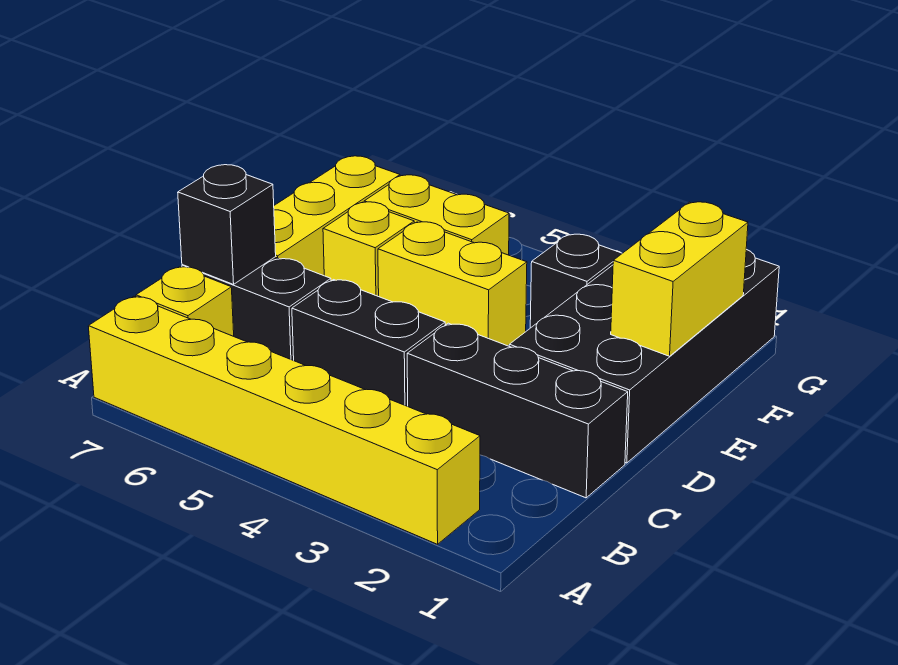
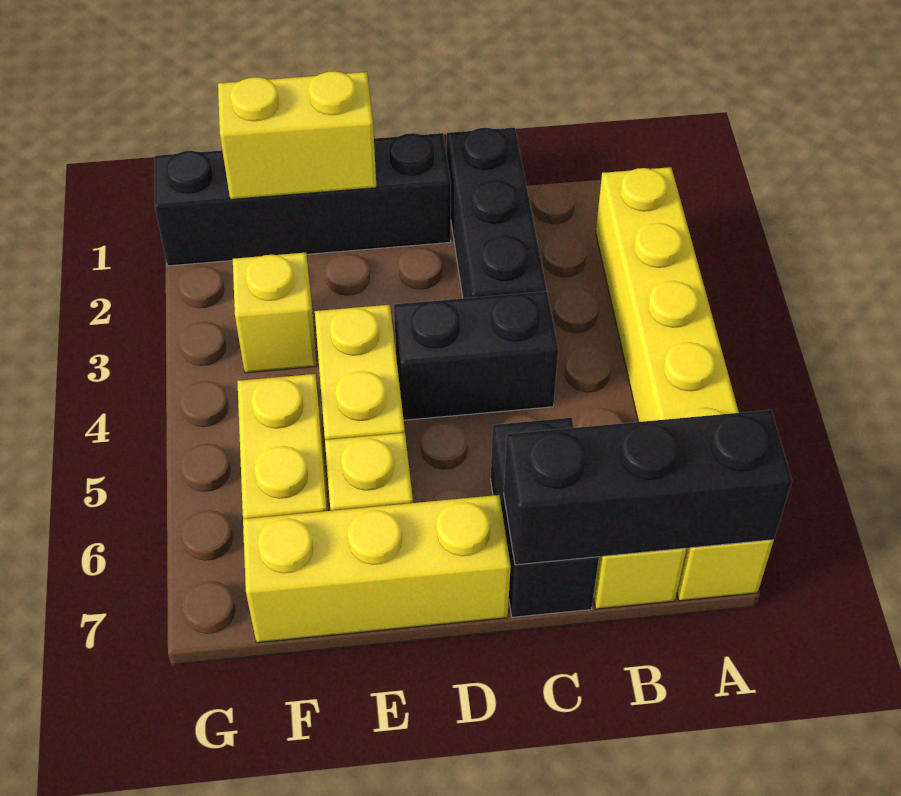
black 1x2 brick [292,280,445,406] -> black 1x2 brick turned to [394,291,558,420]
black 1x1 brick [178,165,276,284] -> black 1x3 brick [504,410,792,565]
black 2x4 brick [509,249,779,463] -> black 1x4 brick [155,133,451,266]
black 1x1 brick [530,234,622,328] -> yellow 1x1 brick [233,253,317,373]

